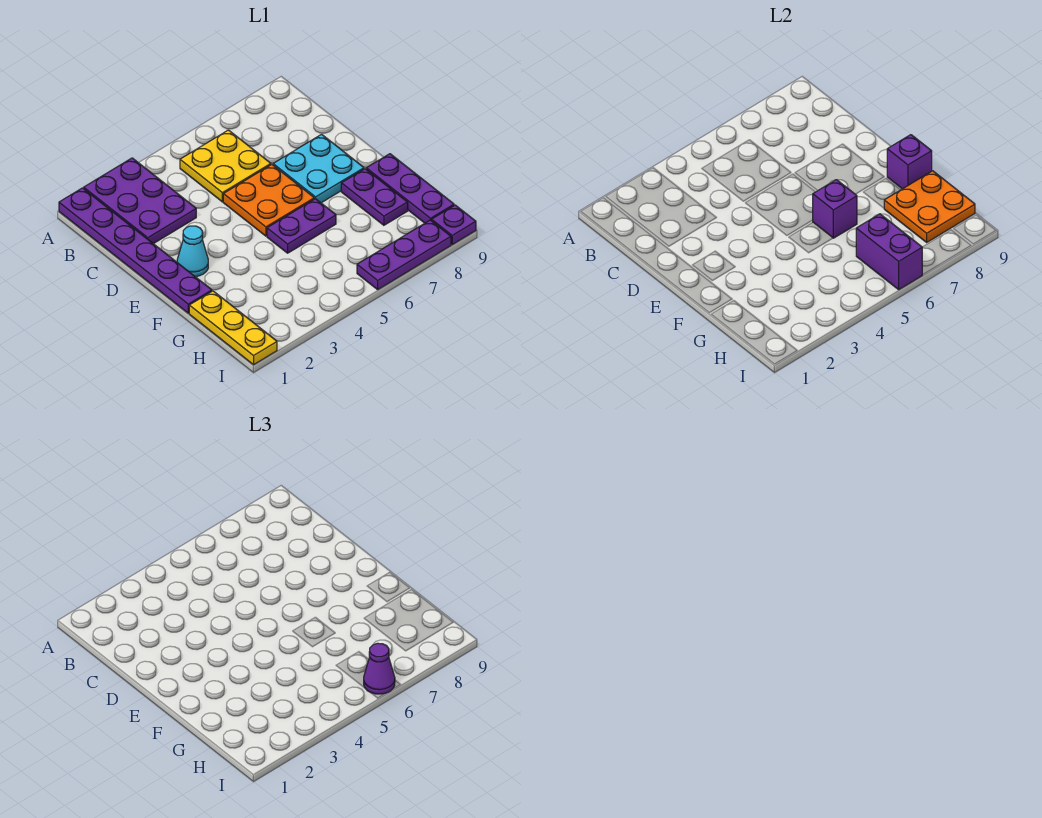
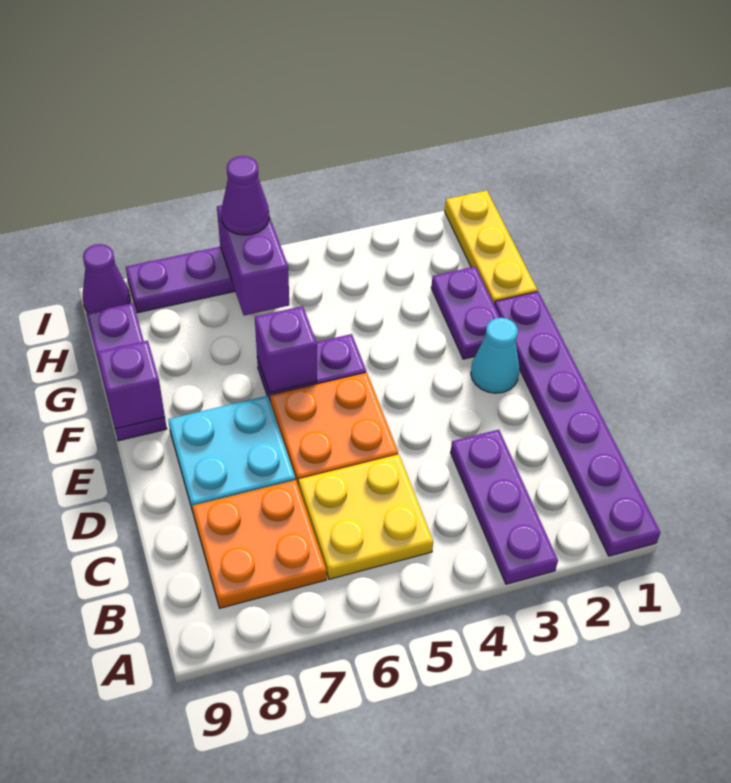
purple 2x3 plate [84,158,196,244] -> purple 1x3 plate [450,430,558,584]
purple 1x2 plate [341,169,408,225] -> purple 1x2 plate moved to [431,266,500,359]
orange 2x2 plate [884,171,975,242] -> orange 2x2 plate moved to [192,480,326,608]
purple 1x1 plate [432,205,476,245] -> purple 1x1 cone [83,244,130,313]

